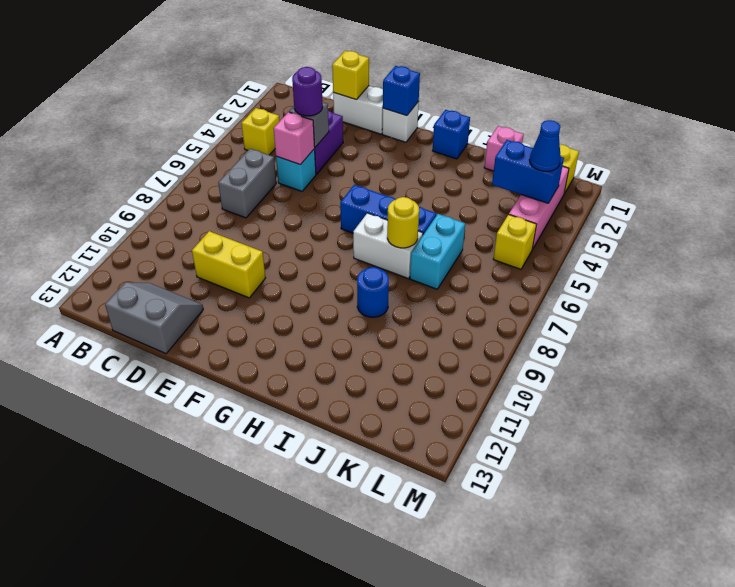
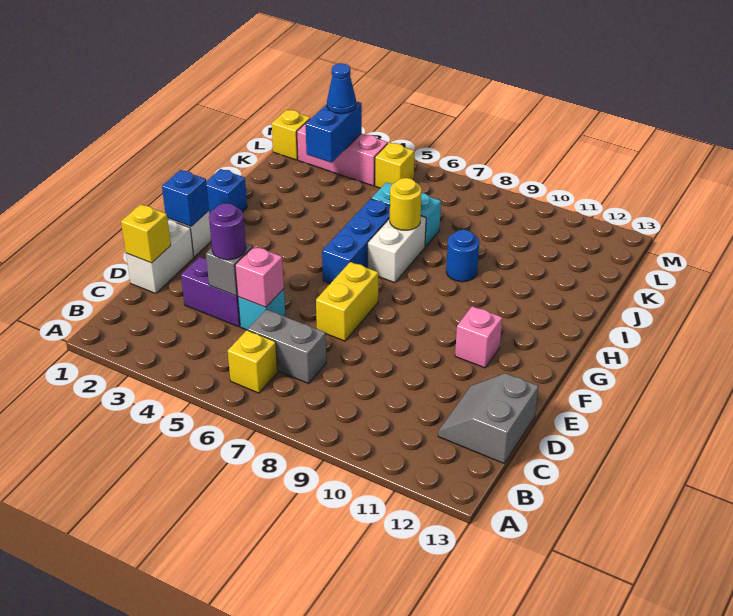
yellow 1x1 brick [242,108,279,155] -> yellow 1x1 brick moved to [228,330,278,393]
yellow 1x2 brick [192,231,266,298] -> yellow 1x2 brick moved to [316,262,378,341]
pink 1x1 brick [484,126,524,171] -> pink 1x1 brick moved to [455,306,502,368]

